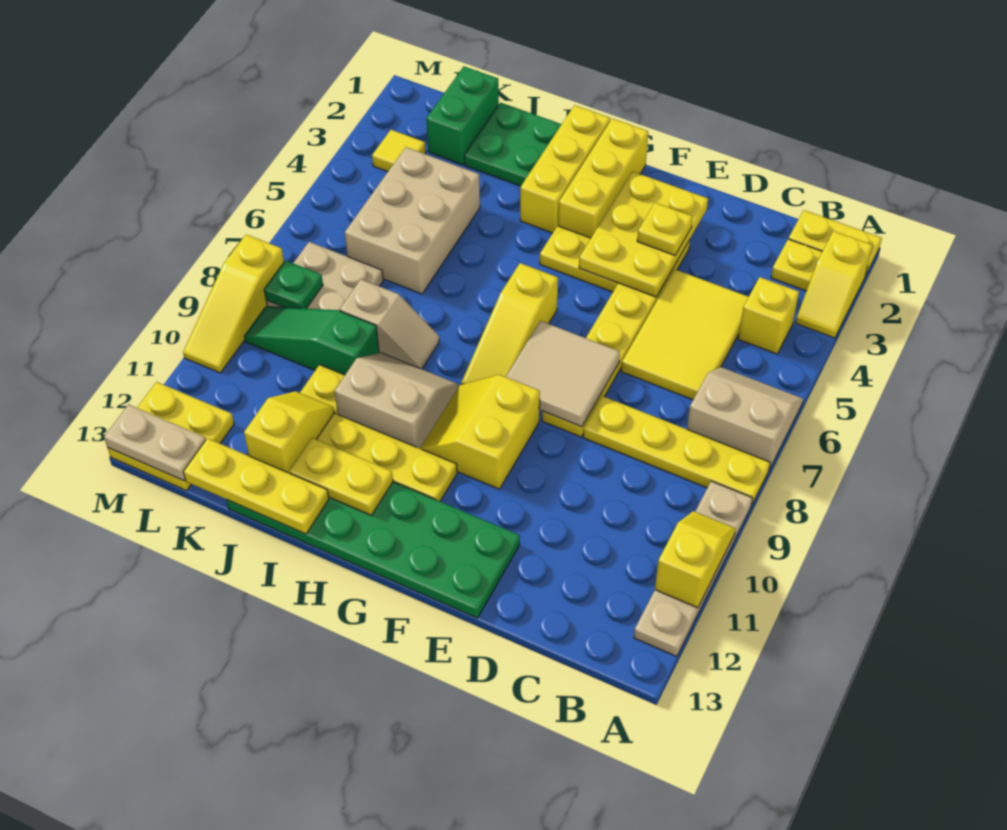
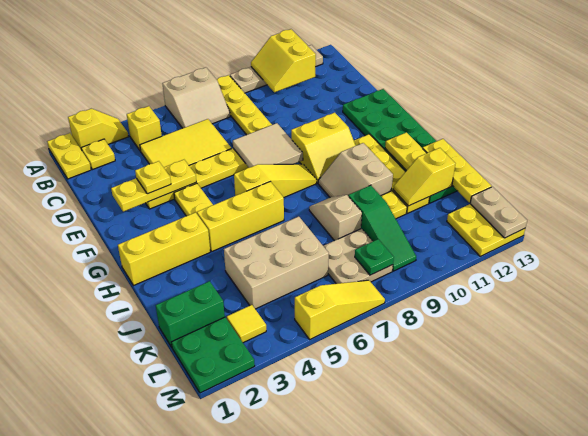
tan 2x2 slope [687,367,803,470] -> tan 2x2 slope turned to [162,68,230,128]
yellow 1x2 slope [655,511,736,608] -> yellow 2x2 slope [251,29,316,92]
yellow 2x3 plate [579,171,708,297] -> yellow 1x3 plate [111,160,196,212]
yellow 1x3 brick [558,118,648,238] -> yellow 1x3 brick moved to [197,182,284,251]
green 2x2 plate [464,103,562,186] -> green 2x2 plate moved to [172,317,255,393]
yellow 1x3 slope [183,234,284,373] -> yellow 1x3 slope moved to [295,280,385,339]

